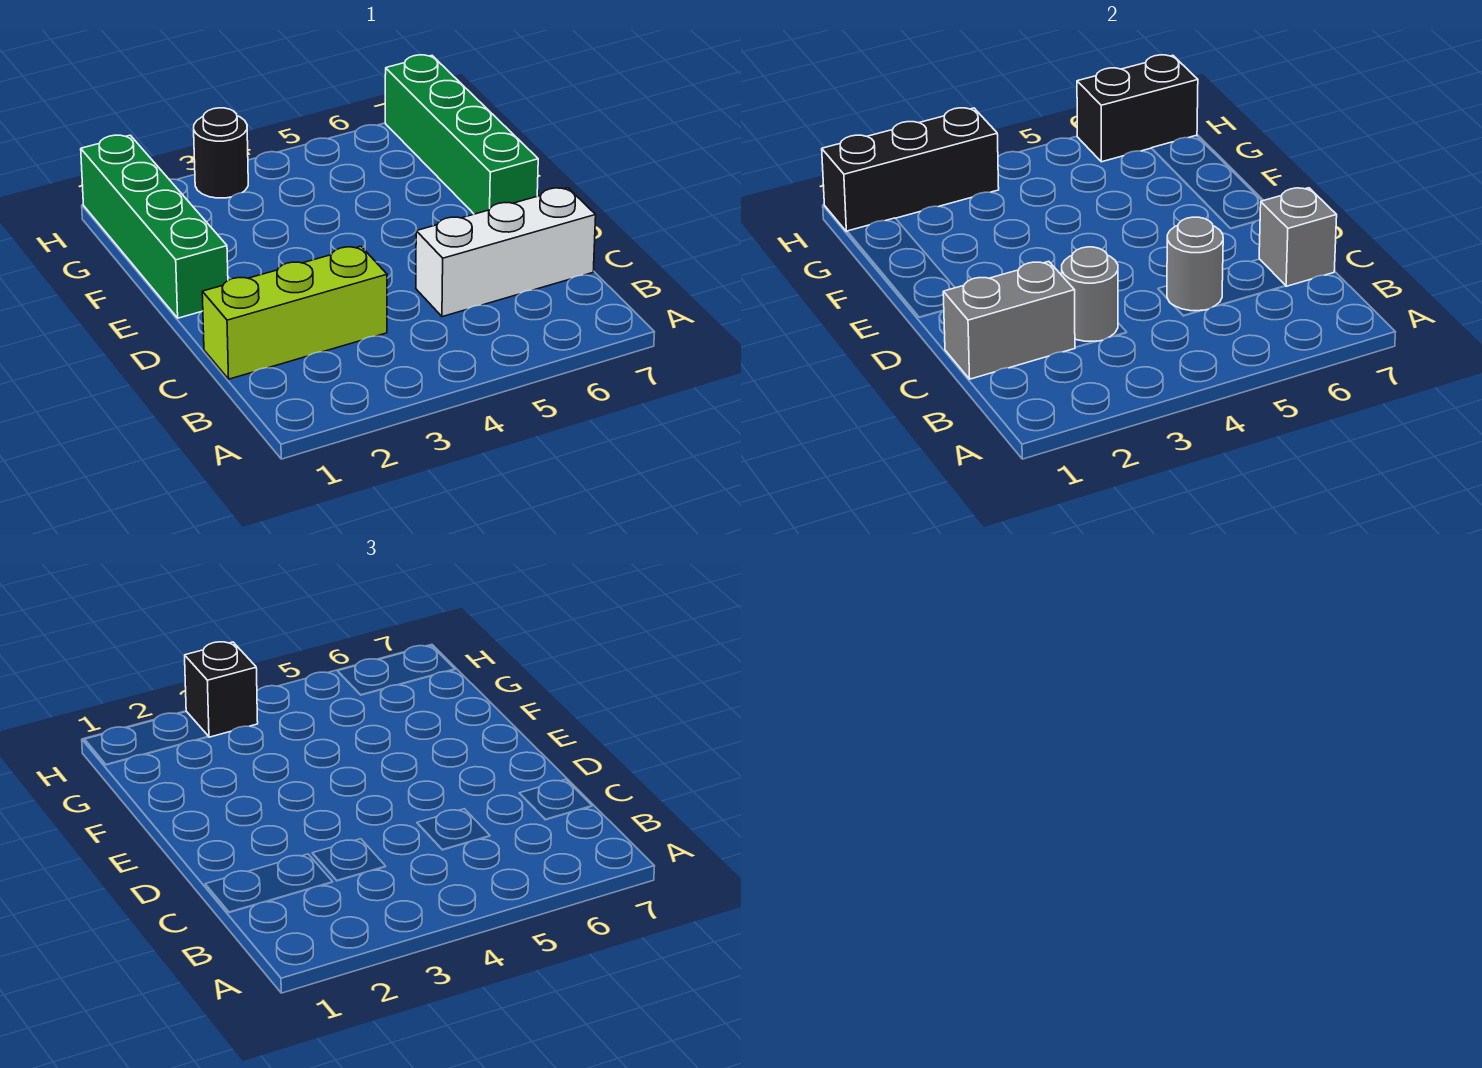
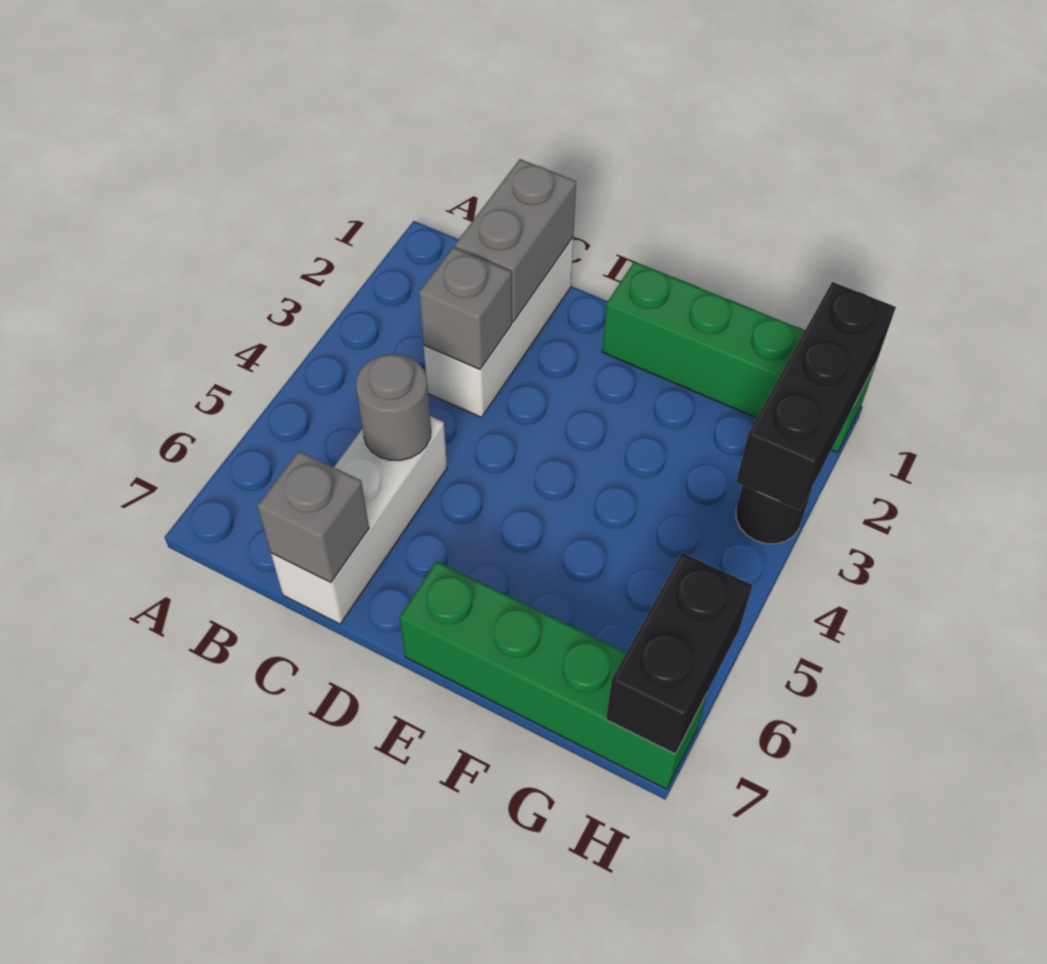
lime 1x3 brick [202,246,387,379] -> white 1x3 brick [424,238,573,417]
grey 1x1 round brick [1062,247,1118,341] -> grey 1x1 brick [419,247,512,369]
black 1x1 brick [185,642,258,737] -> none

